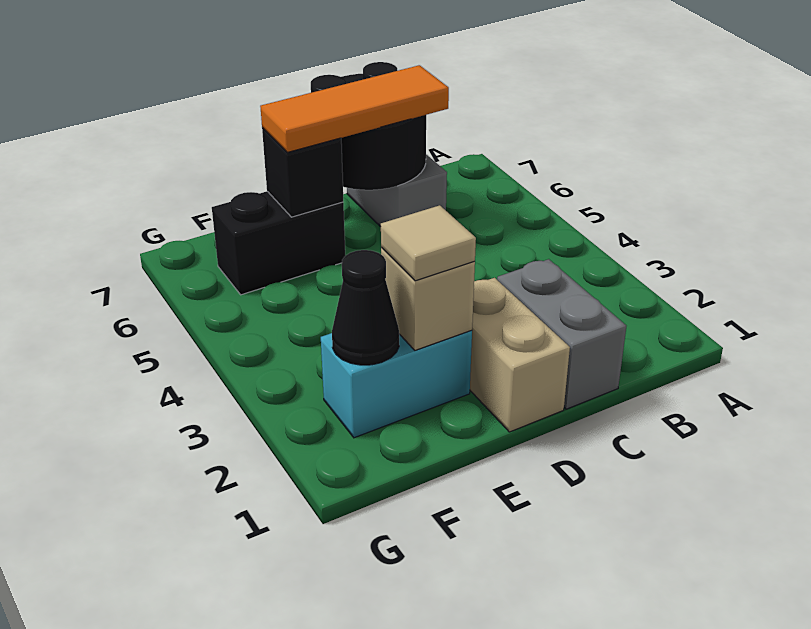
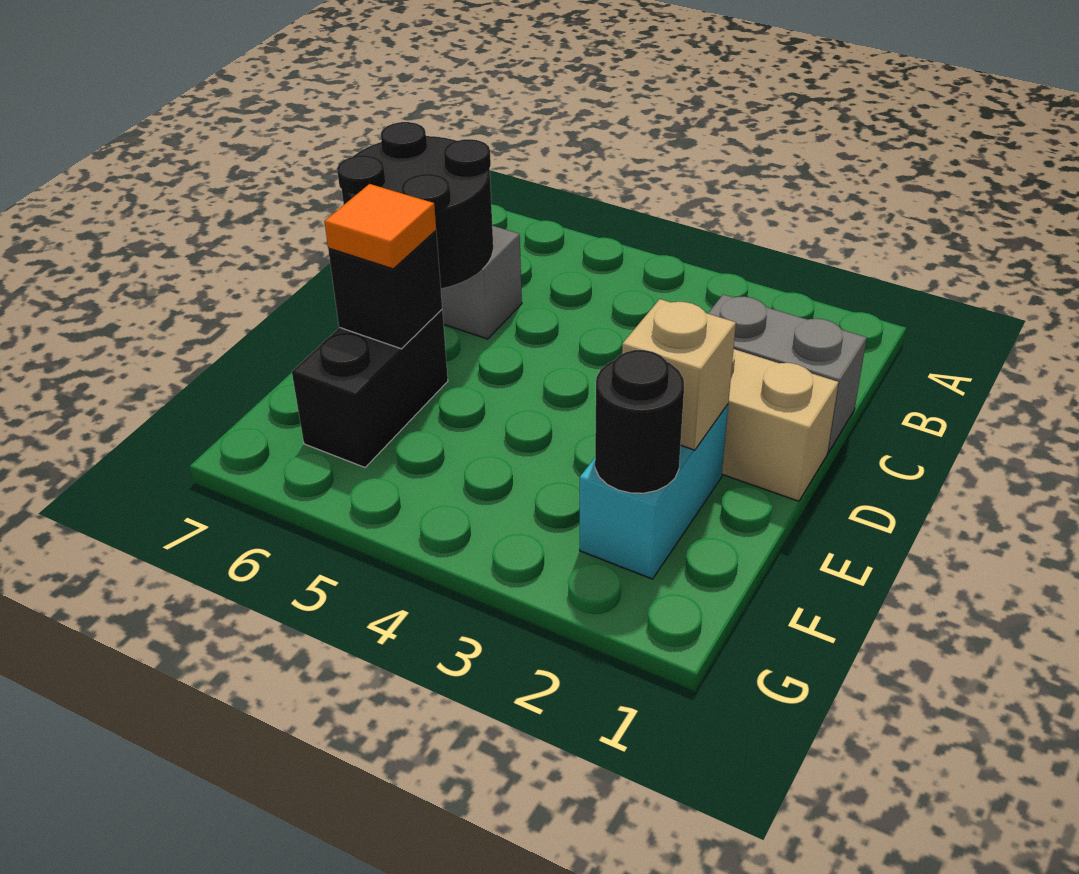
orange 1x3 tile [260,65,449,152] -> orange 1x1 tile [324,184,436,269]
tan 1x1 tile [381,205,476,281] -> none
black 1x1 cone [332,250,399,365] -> black 1x1 round brick [595,350,684,493]

